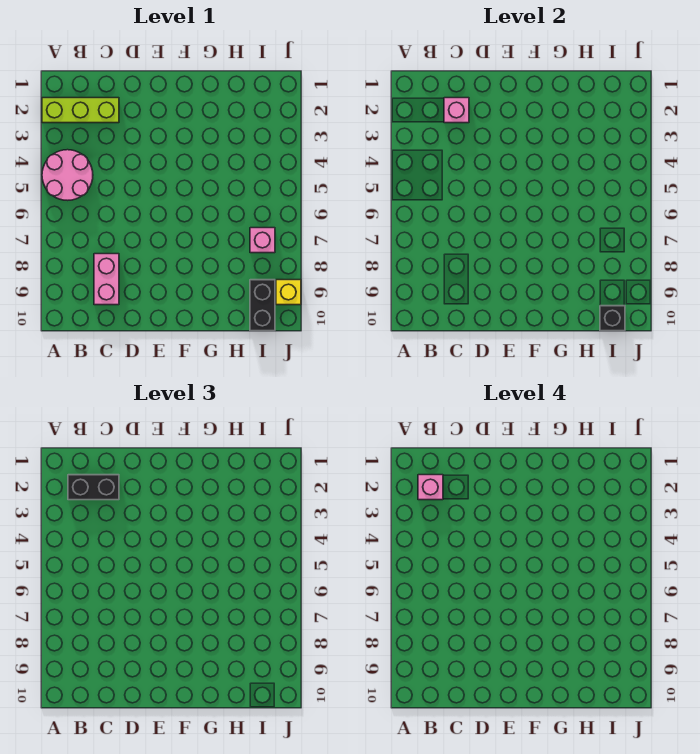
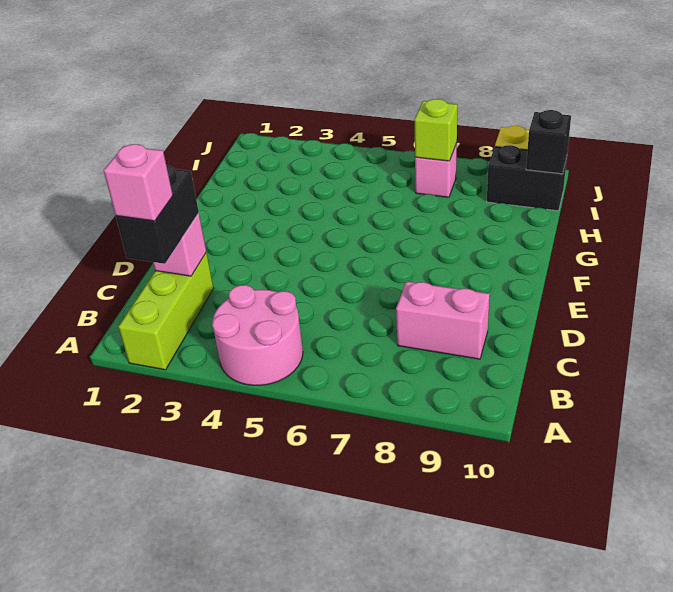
none -> lime 1x1 brick [414,99,457,161]

